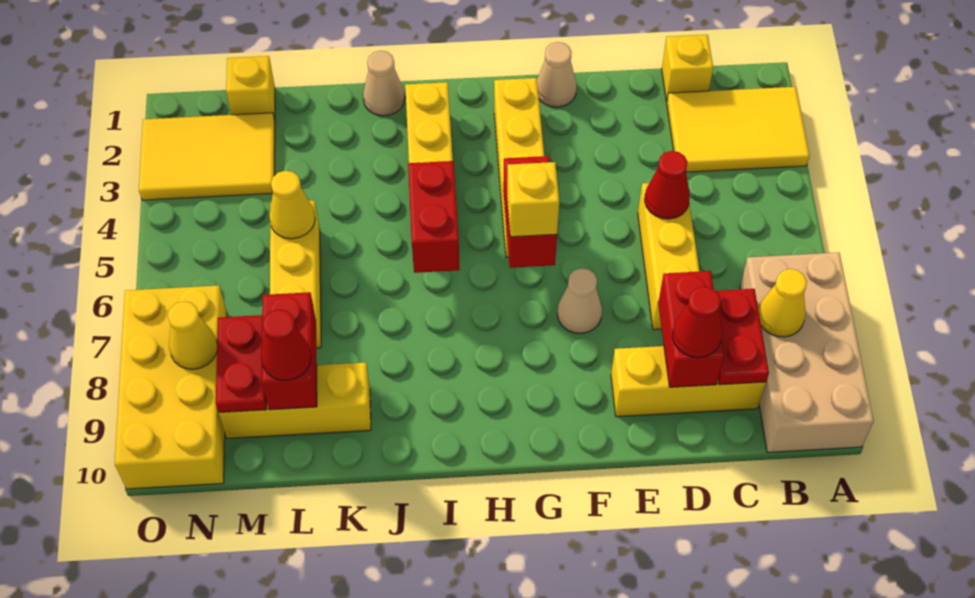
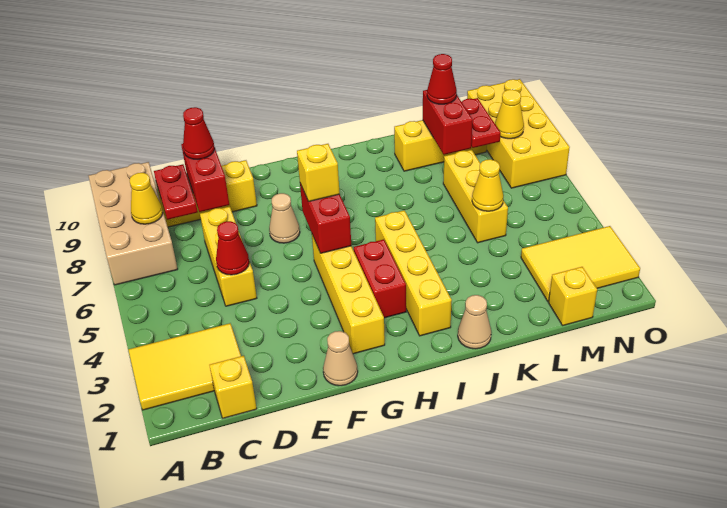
red 1x2 brick [408,161,460,273] -> red 1x2 brick moved to [354,239,406,318]

